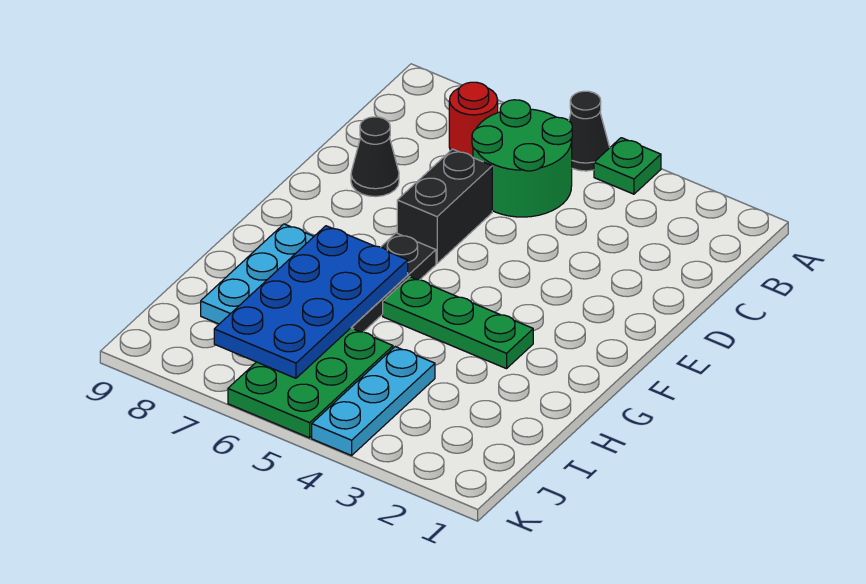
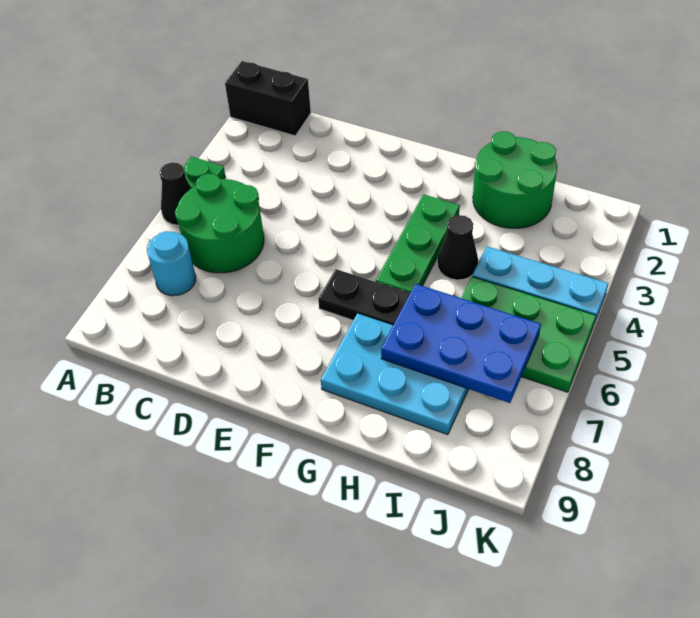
red 1x1 round brick [449,82,498,157] -> cyan 1x1 round brick [147,231,196,296]
black 1x2 brick [397,149,492,263] -> black 1x2 brick moved to [225,61,311,136]
black 1x1 cone [351,117,399,197] -> black 1x1 cone moved to [438,215,478,280]
blue 2x4 plate [214,226,408,378] -> blue 2x3 plate [381,284,541,403]
none -> green 2x2 round brick [473,131,557,228]

